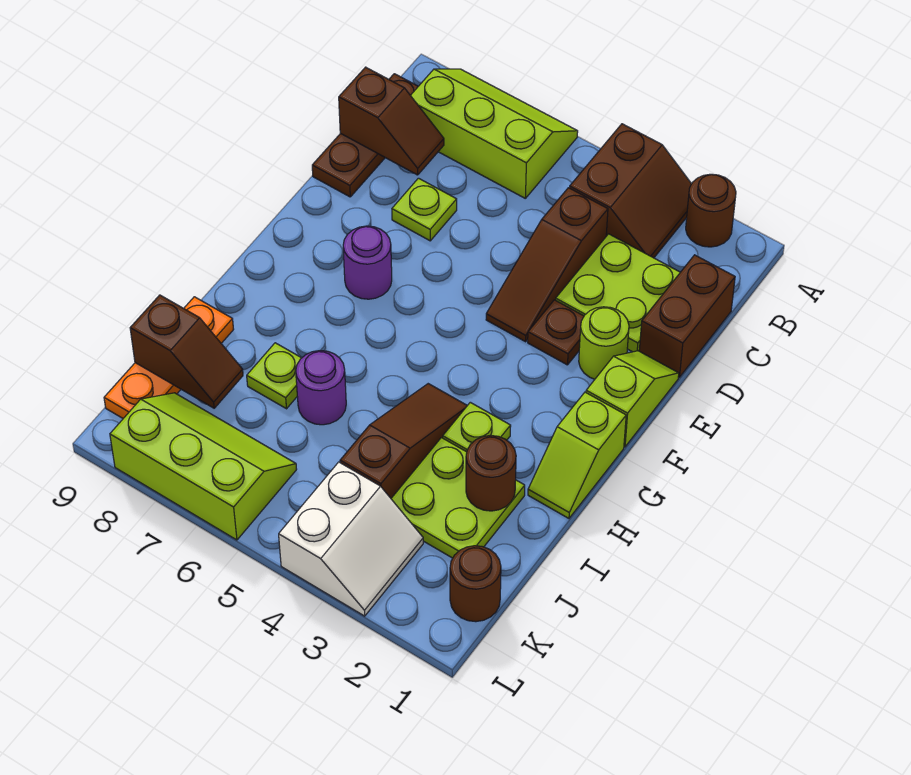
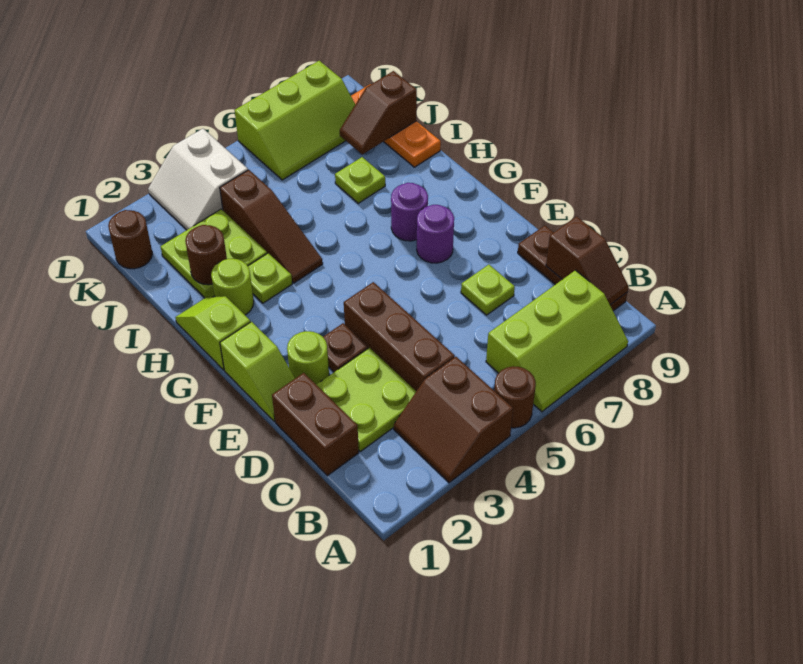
brown 1x1 round brick [686,174,736,247] -> brown 1x1 round brick moved to [494,366,536,428]
brown 1x3 slope [486,188,608,342] -> brown 1x3 brick [344,282,455,391]
brown 1x2 slope [339,67,444,175] -> brown 1x2 slope turned to [546,217,629,305]
none -> lime 1x1 round brick [211,259,254,315]
purple 1x1 round brick [296,351,346,425] -> purple 1x1 round brick moved to [391,183,428,241]

